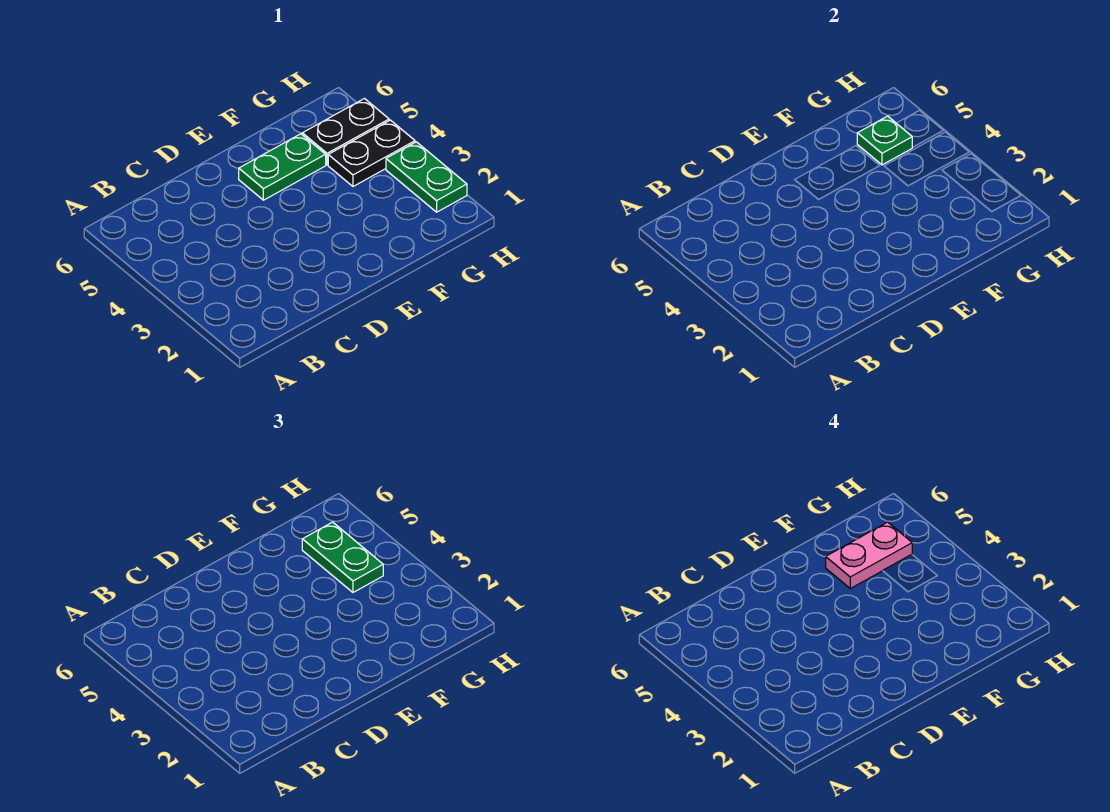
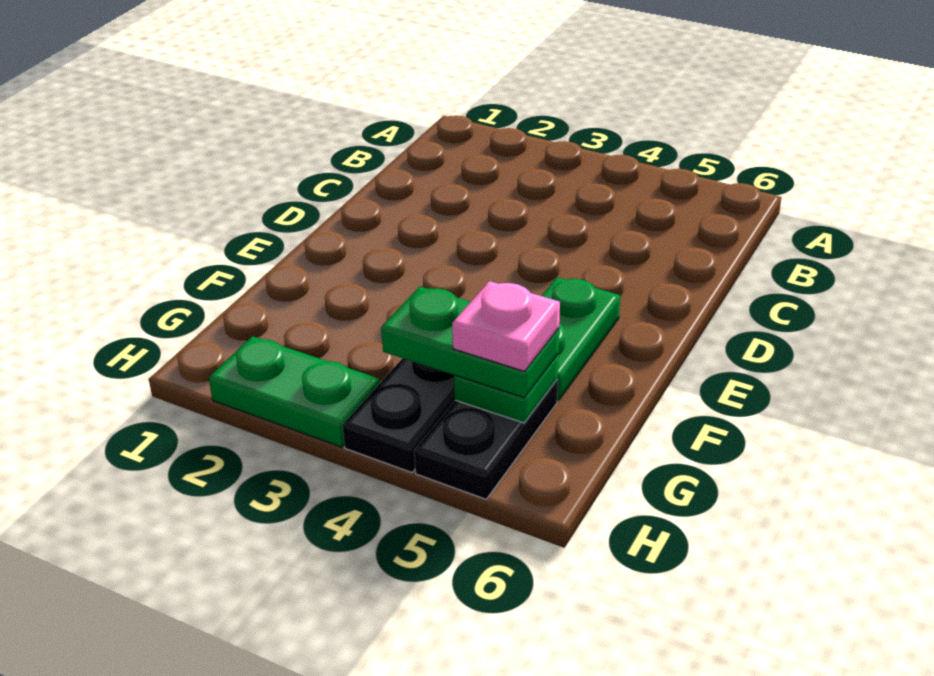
pink 1x2 plate [826,522,912,588] -> pink 1x1 plate [452,281,560,371]

